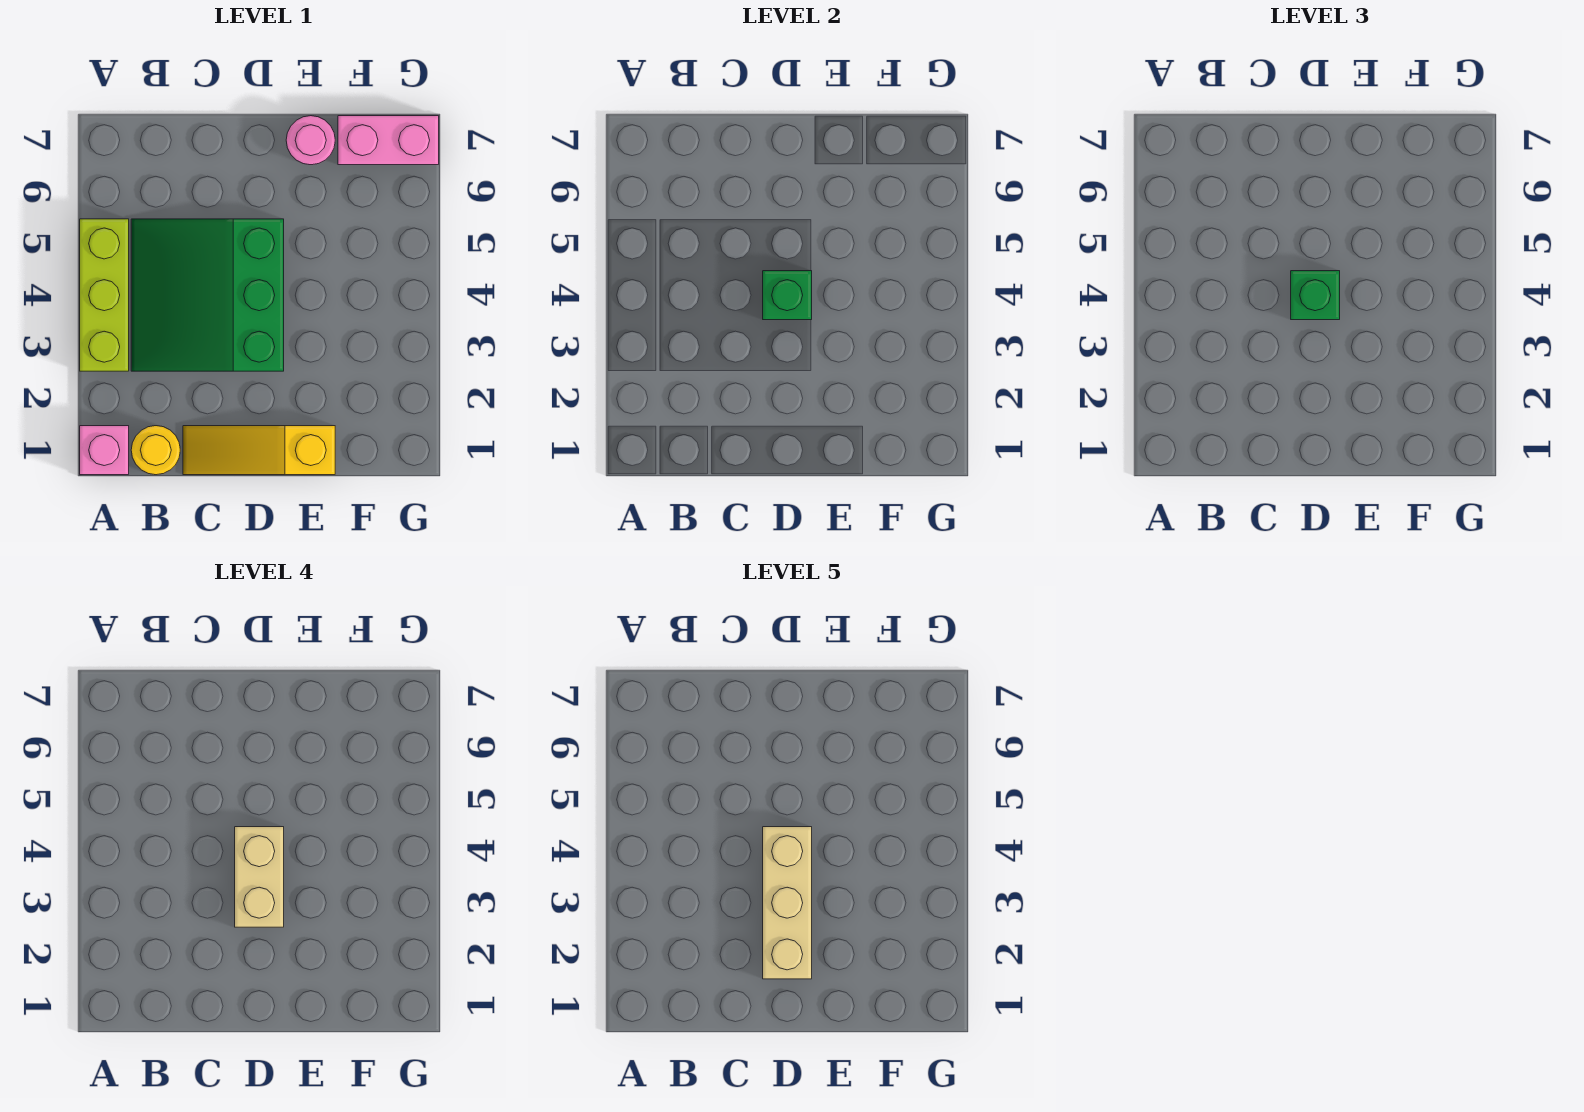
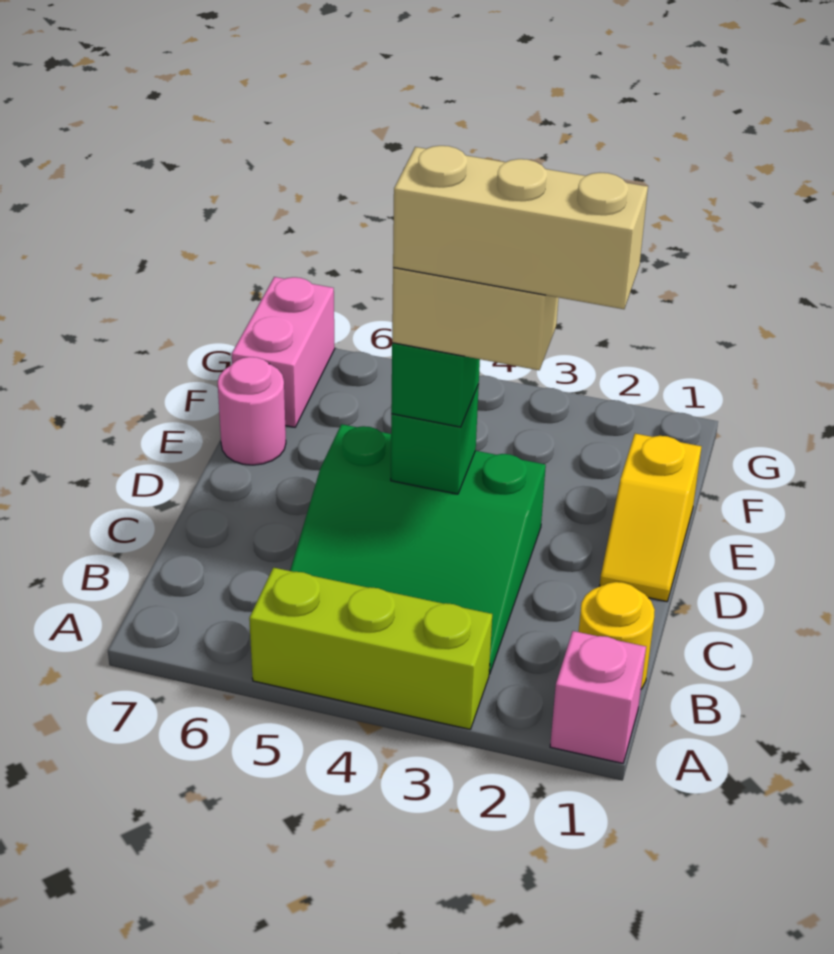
yellow 1x3 slope [183,426,335,475] -> yellow 1x2 slope [600,434,701,602]

